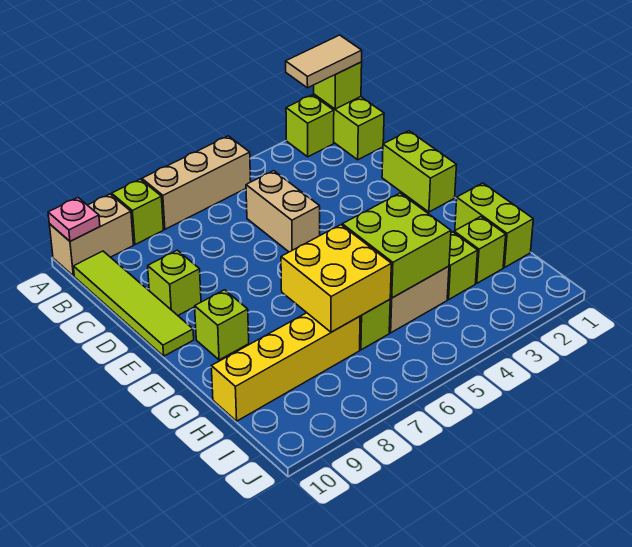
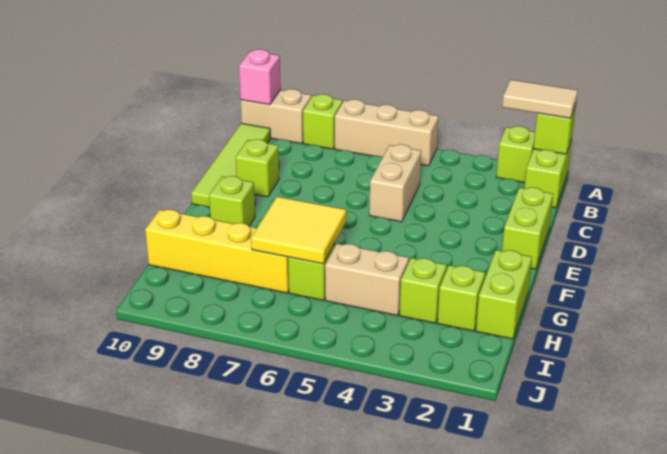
pink 1x1 plate [48,198,100,241] -> pink 1x1 brick [239,49,281,105]
lime 2x2 brick [342,193,451,298] -> none
yellow 2x2 brick [281,225,391,332] -> yellow 2x2 tile [251,197,346,264]

